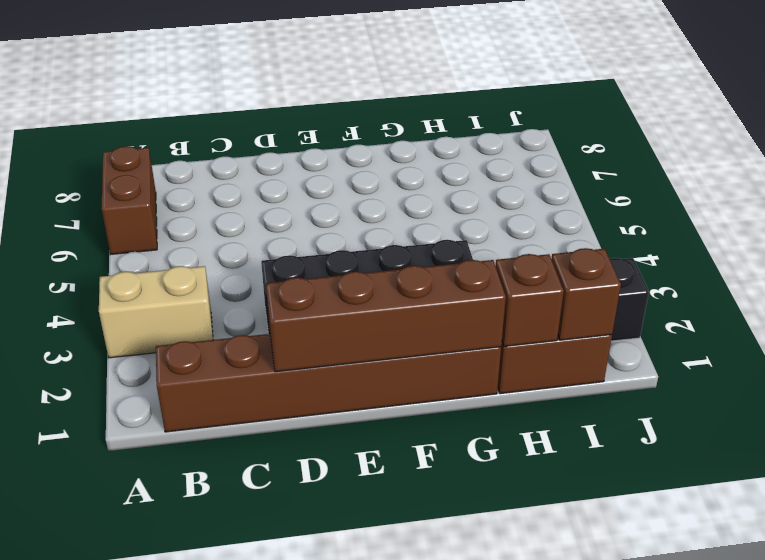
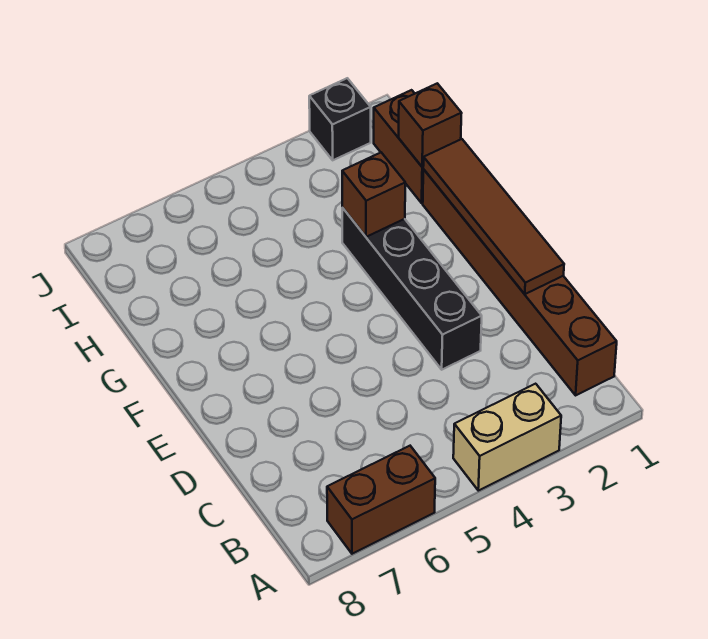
tan 1x2 brick [99,266,213,358] -> tan 1x2 brick turned to [453,384,561,491]
brown 1x4 brick [266,260,506,372] -> brown 1x4 tile [423,139,564,294]
brown 1x1 brick [552,248,621,340] -> brown 1x1 brick moved to [342,153,405,237]

